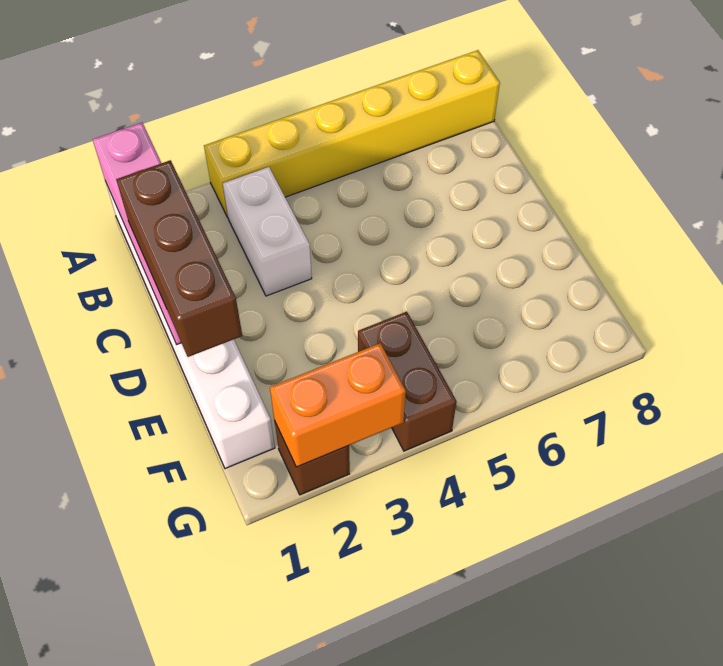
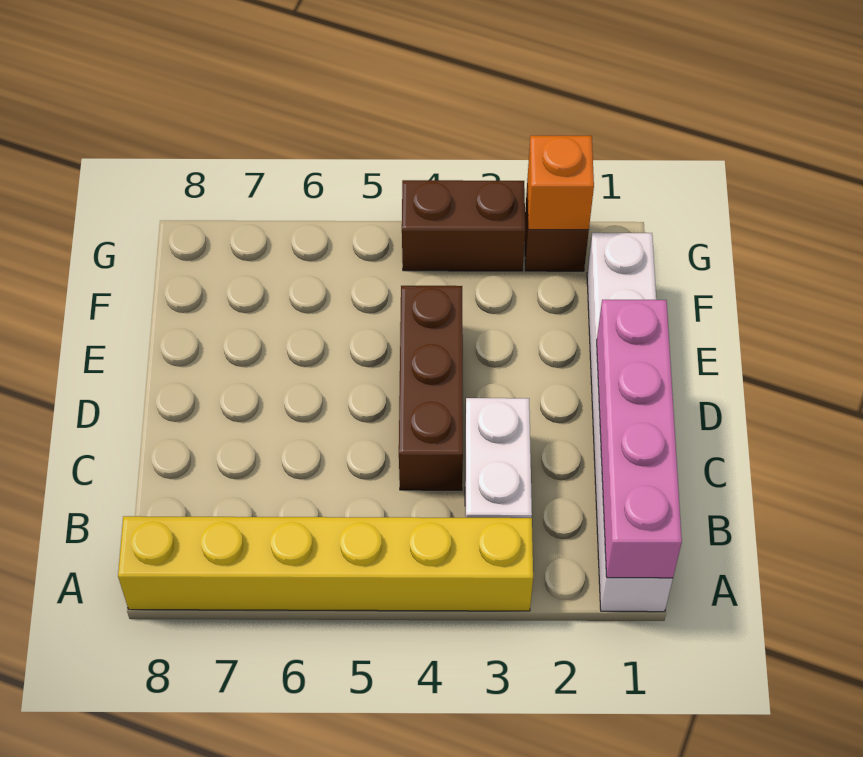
brown 1x3 brick [116,160,242,357] -> brown 1x3 brick moved to [399,286,463,490]
brown 1x2 brick [358,312,457,451] -> brown 1x2 brick turned to [402,180,525,271]
orange 1x2 brick [270,343,406,467] -> orange 1x1 brick [527,136,594,230]

